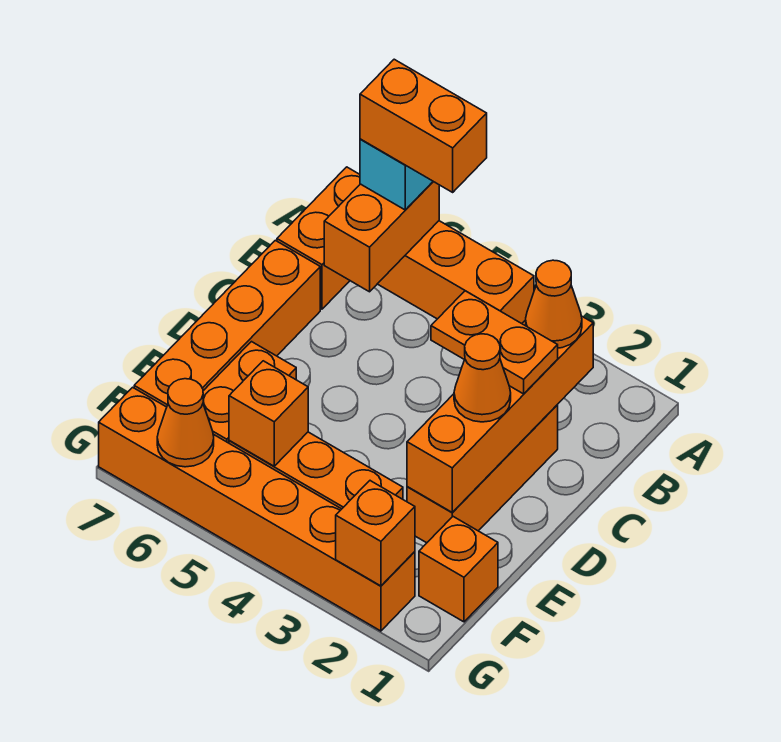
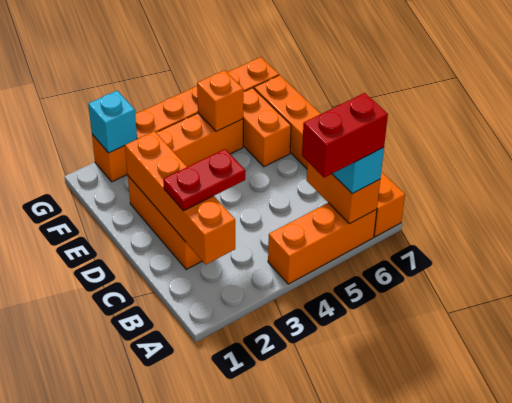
orange 1x2 brick [360,59,487,192] -> red 1x2 brick [302,93,388,178]
orange 1x1 cone [526,260,582,348] -> none
orange 1x2 plate [431,291,558,394] -> red 1x2 plate [163,149,245,211]
orange 1x1 cone [454,334,511,422] -> none
orange 1x1 brick [419,517,498,622] -> none
orange 1x1 brick [336,481,415,586] -> cyan 1x1 brick [88,91,137,153]
orange 1x1 cone [157,379,214,467] -> none

